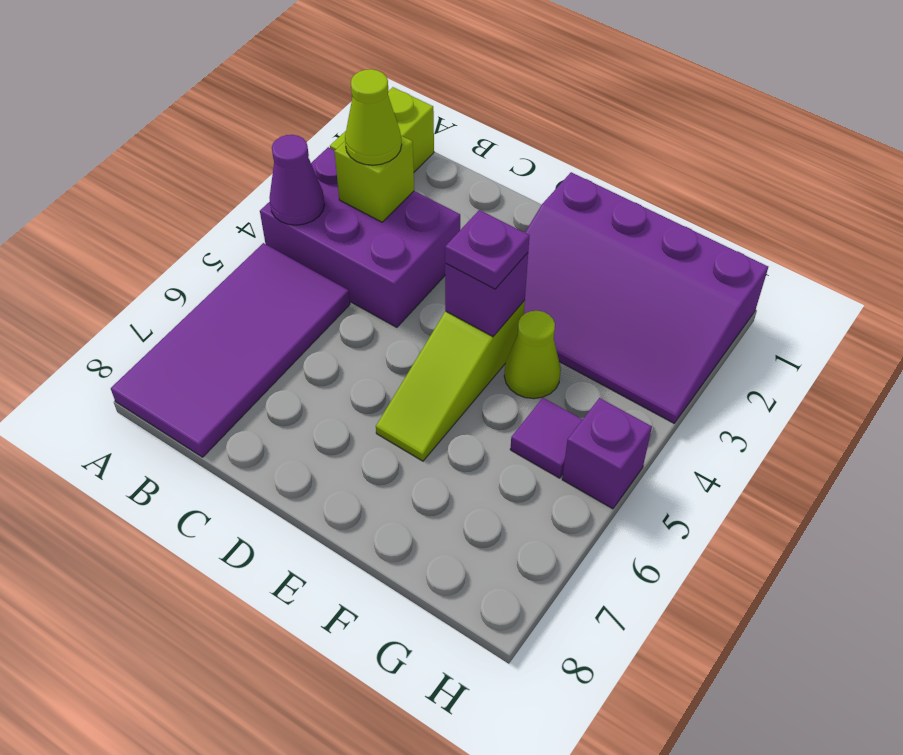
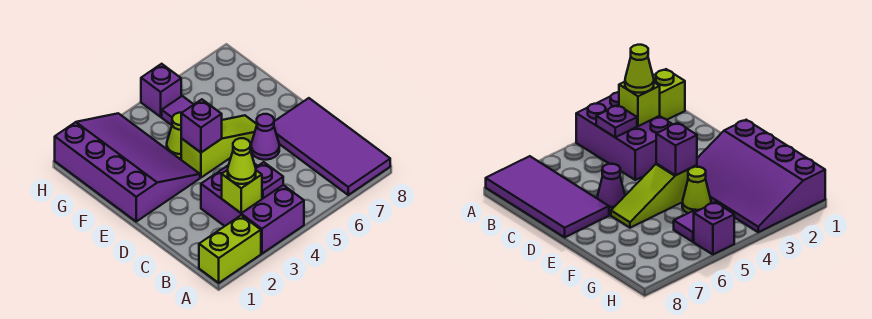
purple 1x1 cone [269,135,325,225] -> purple 1x1 cone moved to [251,114,279,160]
purple 2x4 tile [111,243,350,457] -> purple 2x4 tile turned to [274,98,390,195]
purple 1x1 plate [445,210,530,289] -> purple 1x1 plate moved to [256,162,283,198]

